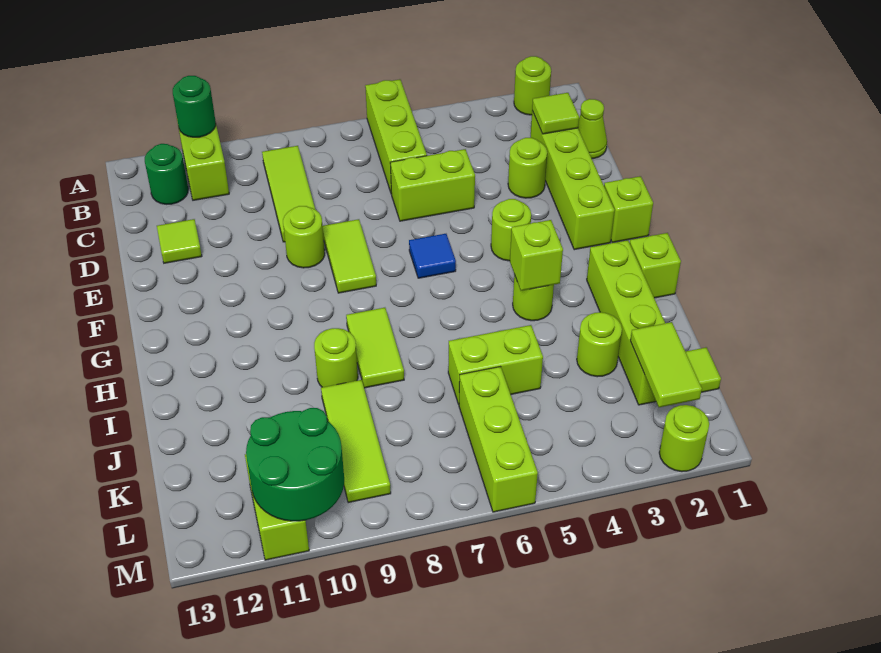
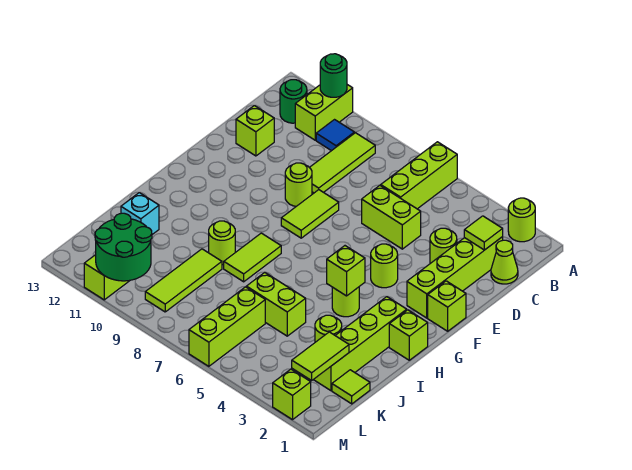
lime 1x1 tile [157,219,202,263] -> lime 1x1 brick [236,106,274,156]
blue 1x1 tile [409,234,456,278] -> blue 1x1 tile moved to [316,120,354,151]
none -> cyan 1x1 brick [121,193,159,234]
lime 1x1 round brick [659,405,709,472] -> lime 1x1 brick [273,369,311,420]

